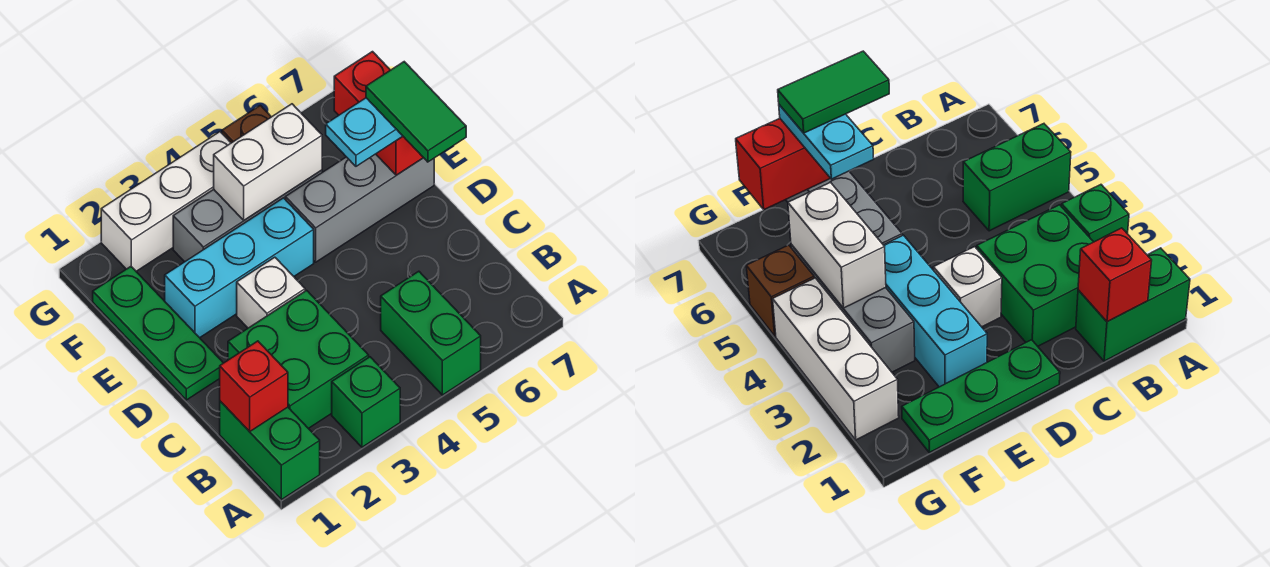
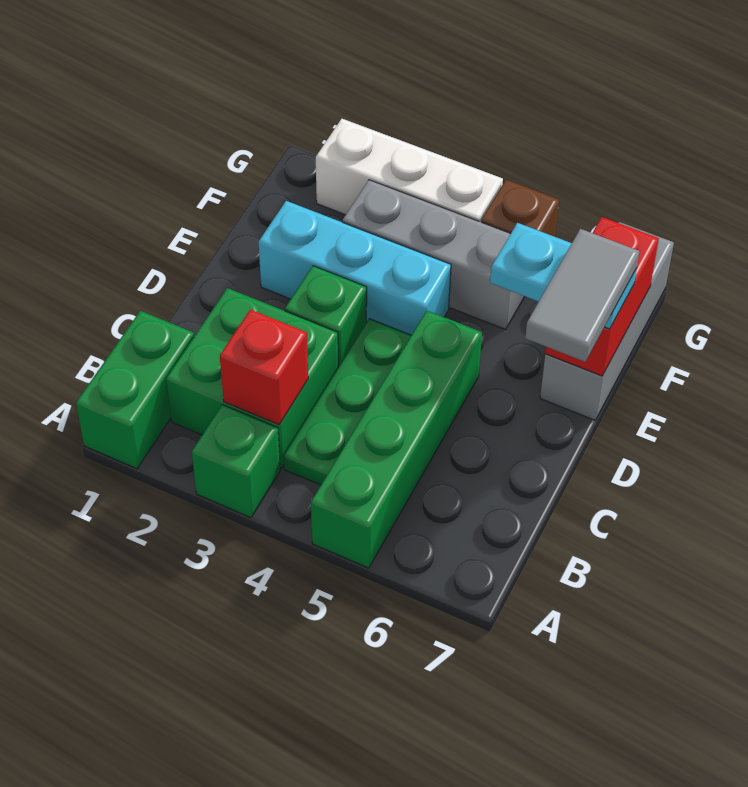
green 1x2 brick [381,271,481,395] -> green 1x4 brick [311,311,482,568]
red 1x1 brick [220,341,288,432] -> red 1x1 brick moved to [220,310,308,425]
green 1x3 plate [93,267,223,400] -> green 1x3 plate moved to [284,319,411,485]
white 1x1 brick [237,257,305,328] -> green 1x1 brick [285,266,367,368]
green 1x2 tile [366,62,466,162] -> grey 1x2 tile [525,229,639,362]
grey 1x3 brick [285,154,434,262] -> grey 1x3 brick turned to [540,222,674,420]
white 1x2 brick [214,104,322,220] -> none

